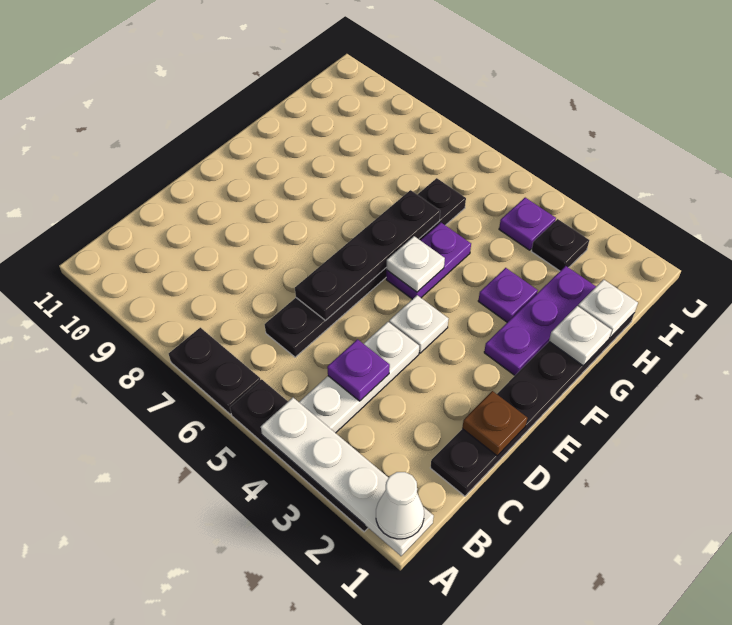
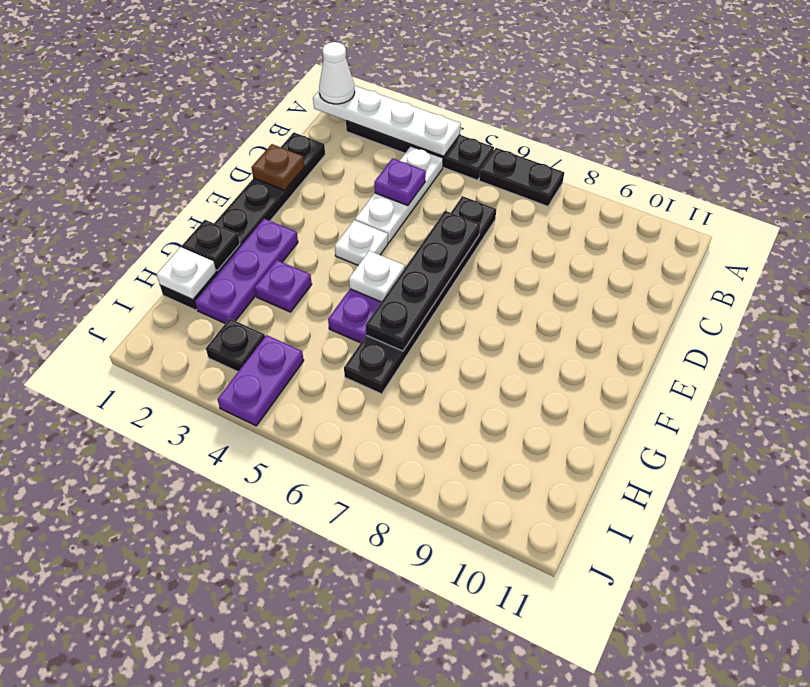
white 1x1 plate [549,306,612,366] -> black 1x1 plate [182,220,240,271]
purple 1x1 plate [499,198,556,250] -> purple 1x2 plate [217,335,304,426]

